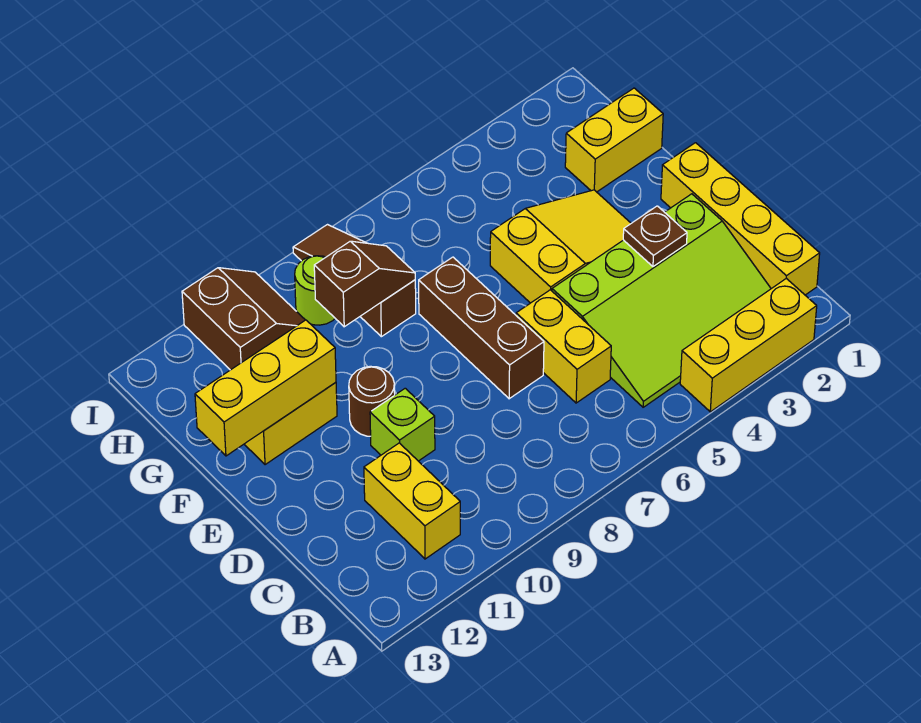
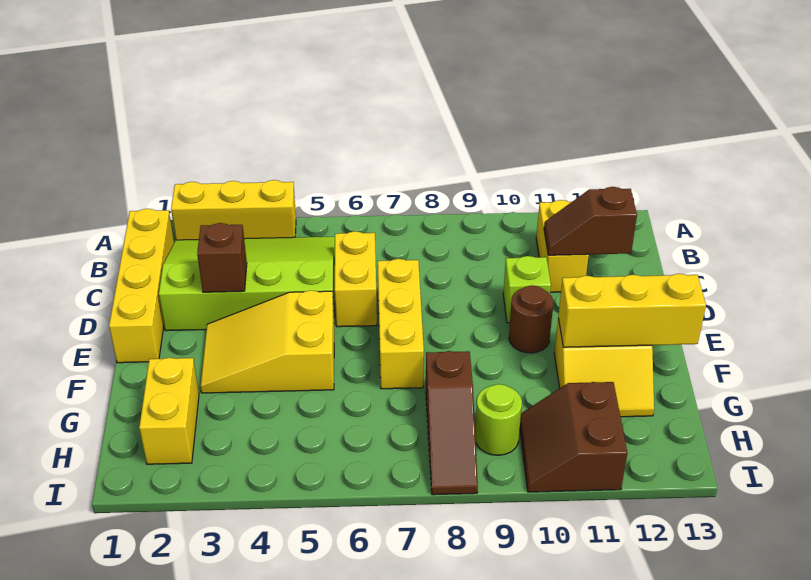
brown 1x1 plate [623,206,687,266] -> brown 1x1 brick [197,223,247,292]
brown 1x3 brick [419,257,544,399] -> yellow 1x3 brick [378,259,424,389]
yellow 1x2 brick [565,88,663,192] -> yellow 1x2 brick turned to [139,358,199,464]
brown 1x2 slope [314,241,415,327] -> brown 1x2 slope moved to [544,187,637,255]

